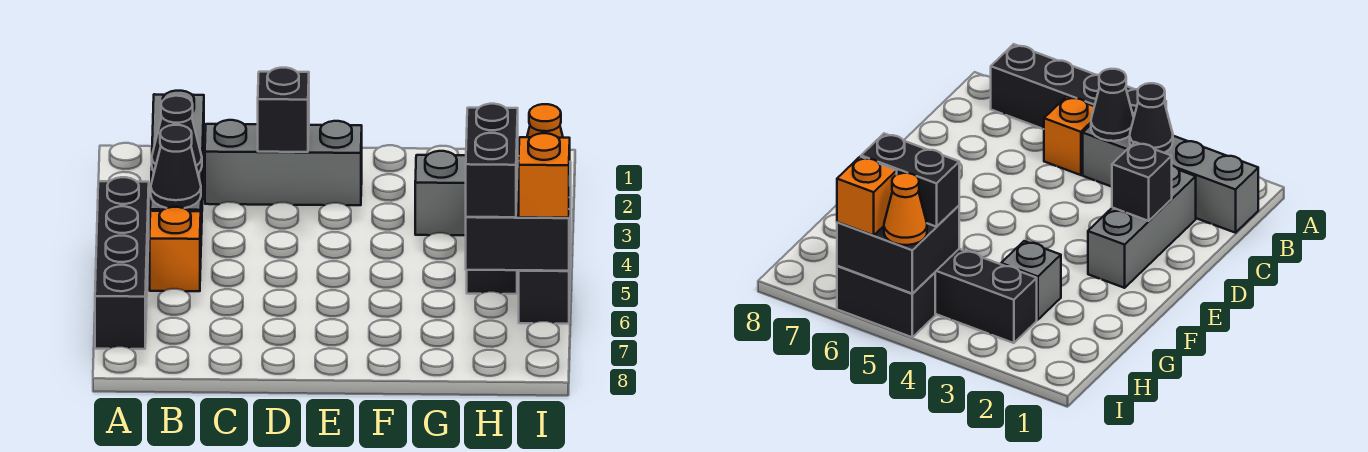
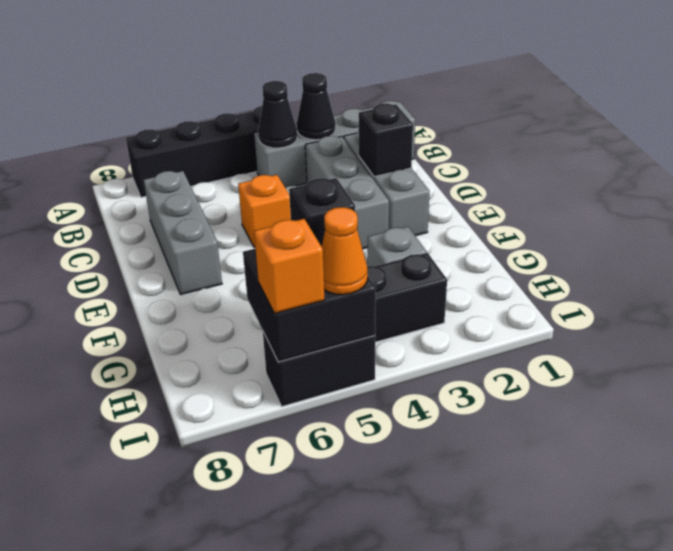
orange 1x1 brick [150,207,201,291] -> orange 1x1 brick moved to [238,175,291,247]
none -> grey 1x3 brick [305,136,389,249]
none -> grey 1x3 brick [144,171,222,295]
black 1x2 brick [466,104,518,217] -> black 1x1 brick [289,178,355,246]

